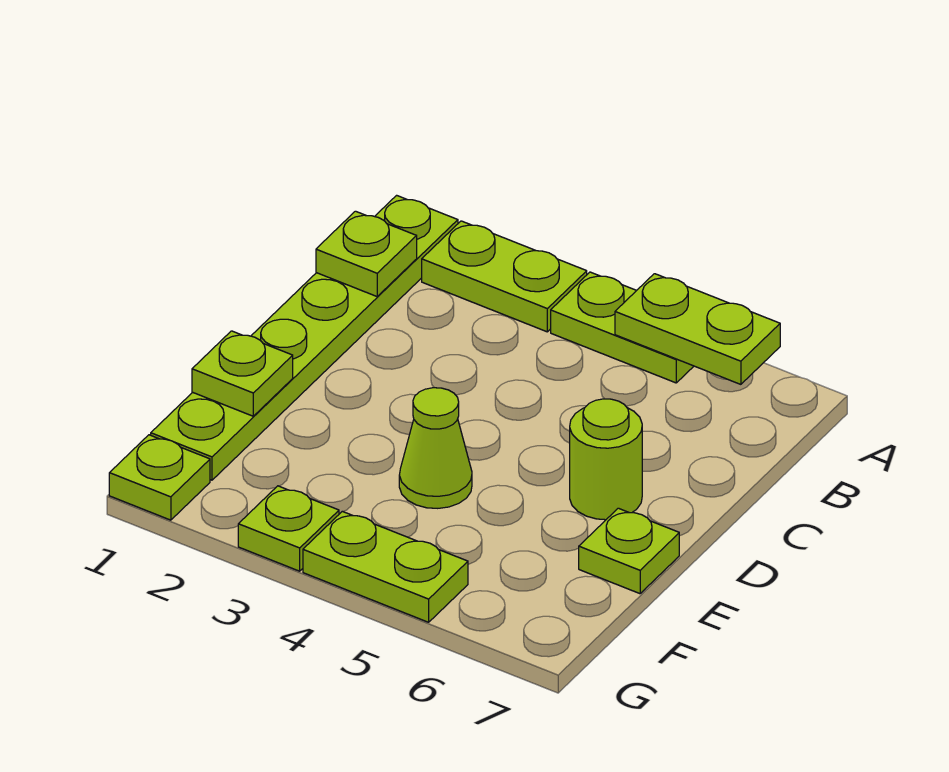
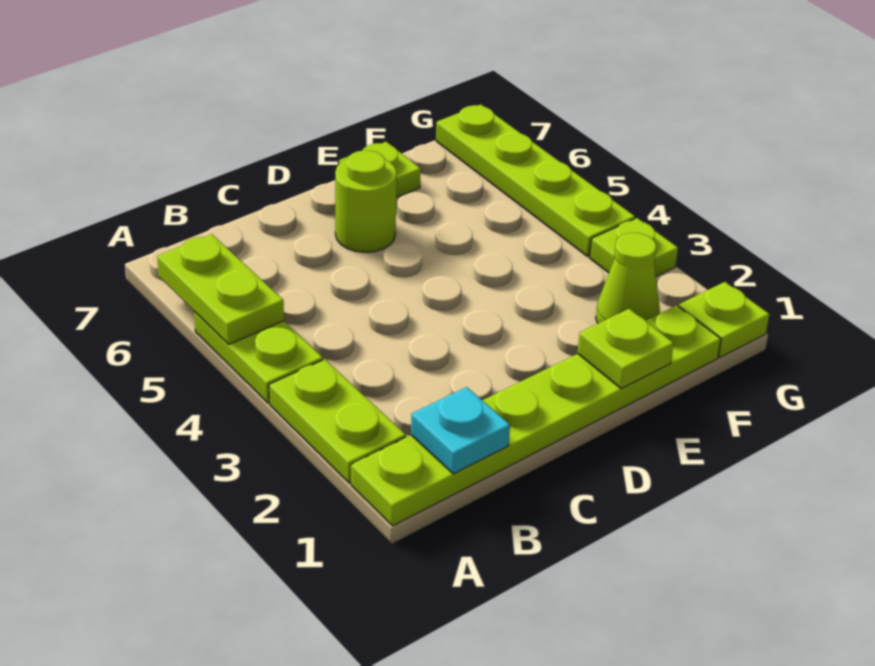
lime 1x1 plate [316,211,417,296] -> cyan 1x1 plate [411,387,510,474]
lime 1x1 cone [399,388,472,508] -> lime 1x1 cone moved to [596,233,660,323]
lime 1x2 plate [303,511,468,622] -> lime 1x4 plate [436,104,635,256]

